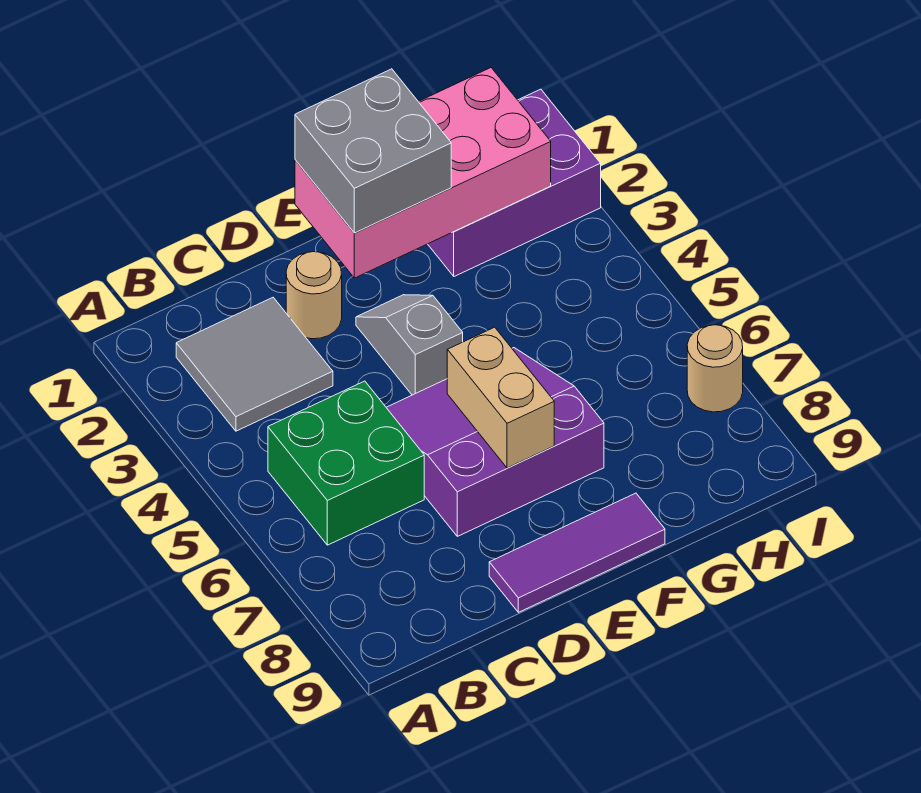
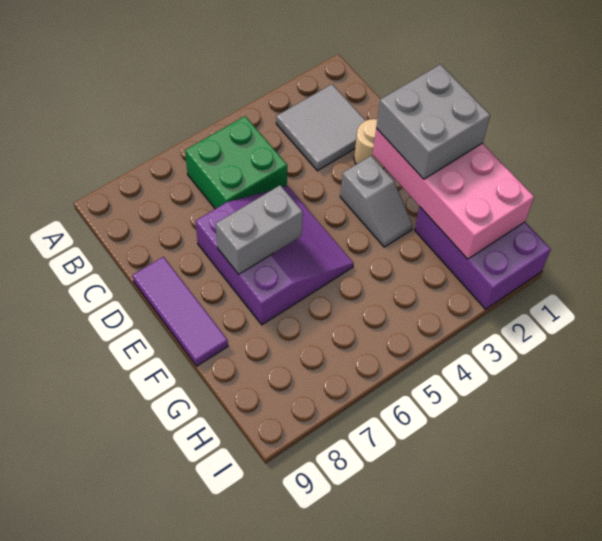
grey 1x2 slope [356,295,463,395] -> grey 1x2 slope turned to [340,156,413,247]
tan 1x2 brick [447,327,554,468] -> grey 1x2 brick [216,185,303,274]
tan 1x1 round brick [687,325,743,412] -> none

